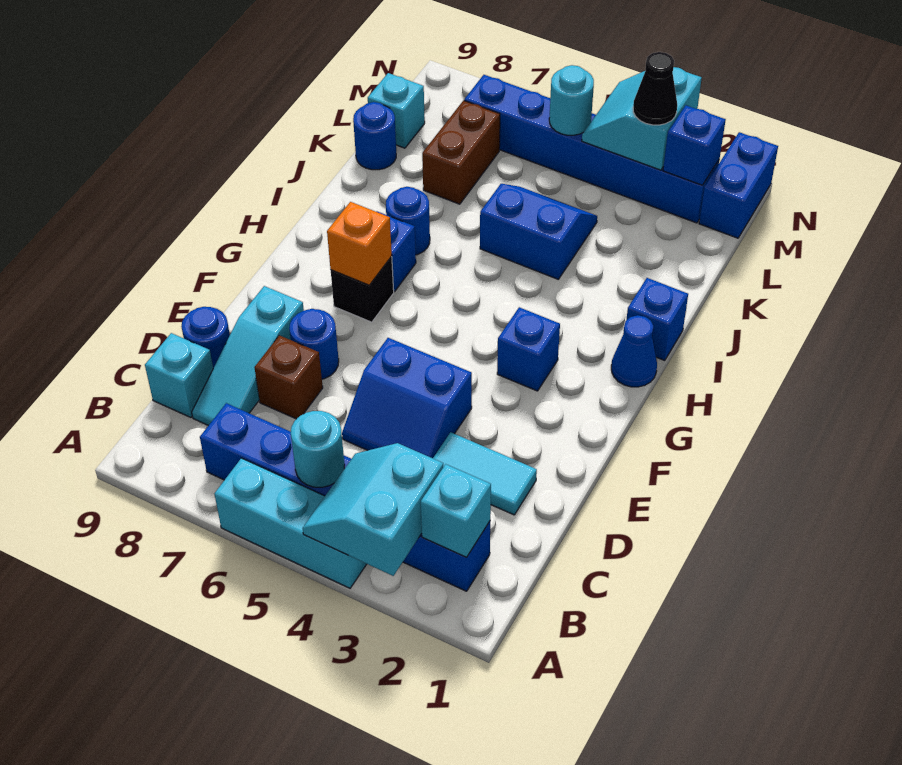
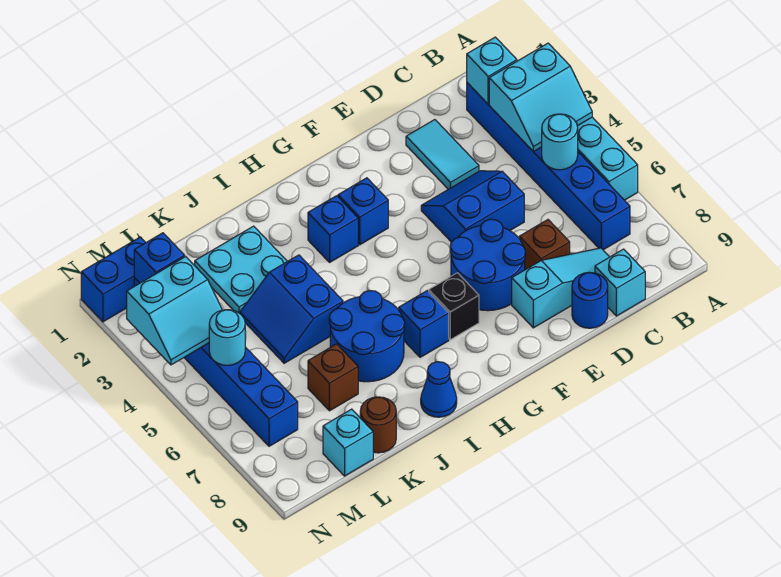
blue 2x2 slope [342,338,472,458] -> blue 2x2 slope turned to [421,171,524,242]
blue 1x1 round brick [289,309,339,379] -> blue 2x2 round brick [450,219,526,311]
orange 1x1 brick [327,202,392,285] -> none
blue 1x1 cone [611,315,657,387] -> blue 1x1 cone moved to [421,362,457,417]
blue 1x1 brick [627,278,688,360] -> blue 1x1 brick moved to [308,196,358,262]
blue 1x1 round brick [386,187,430,255] -> blue 2x2 round brick [329,291,405,382]
none -> cyan 2x2 plate [195,226,287,313]
brown 1x2 brick [422,100,500,204] -> brown 1x1 brick [308,344,358,411]
blue 1x1 round brick [353,102,396,170] -> brown 1x1 round brick [360,397,396,453]
black 1x1 cone [633,52,677,125] -> none

